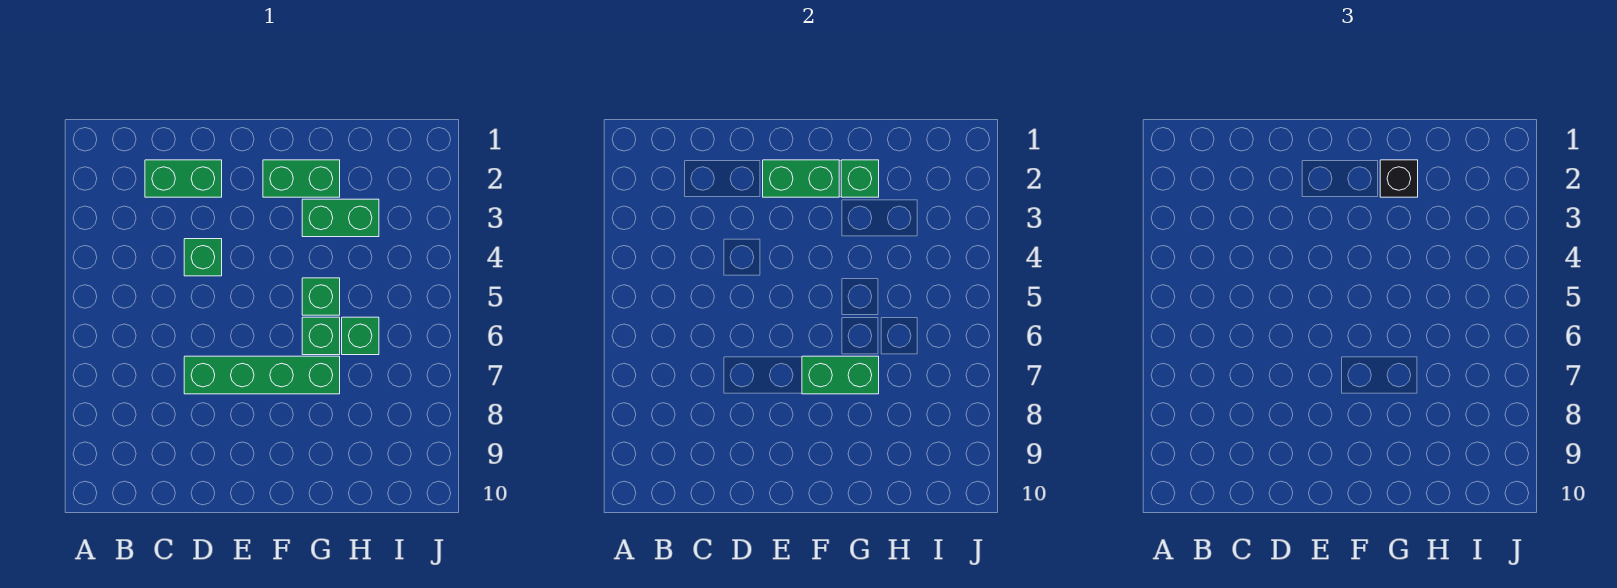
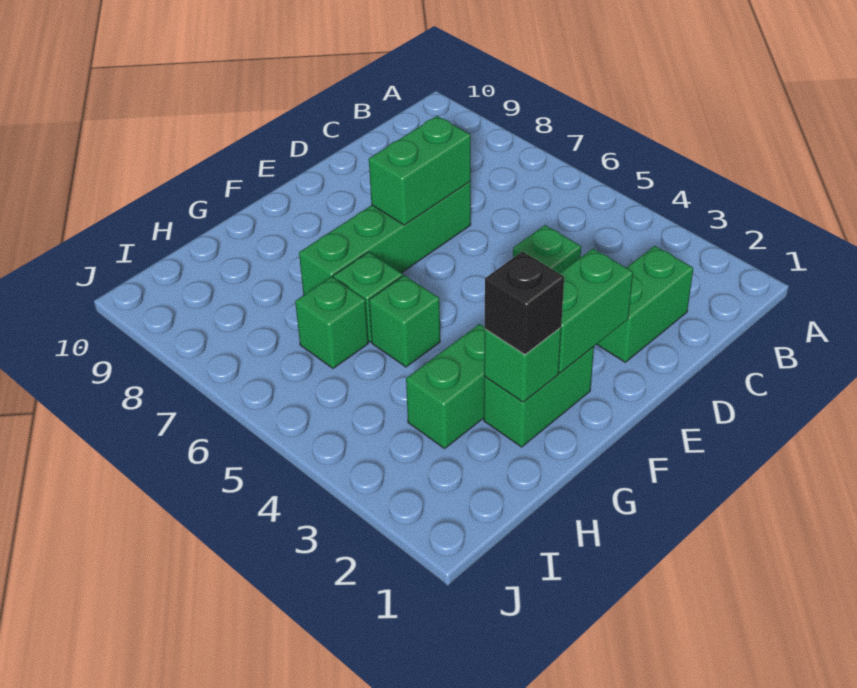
green 1x2 brick [802,356,879,394] -> green 1x2 brick moved to [369,116,471,225]

